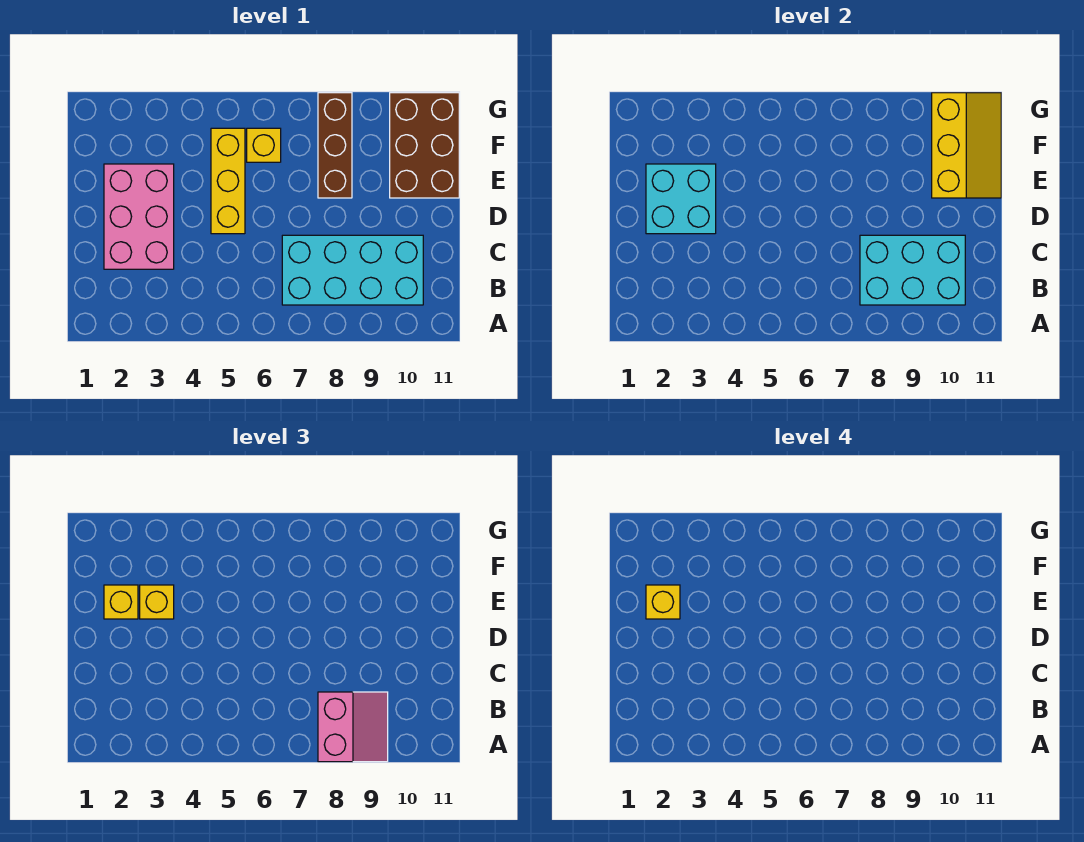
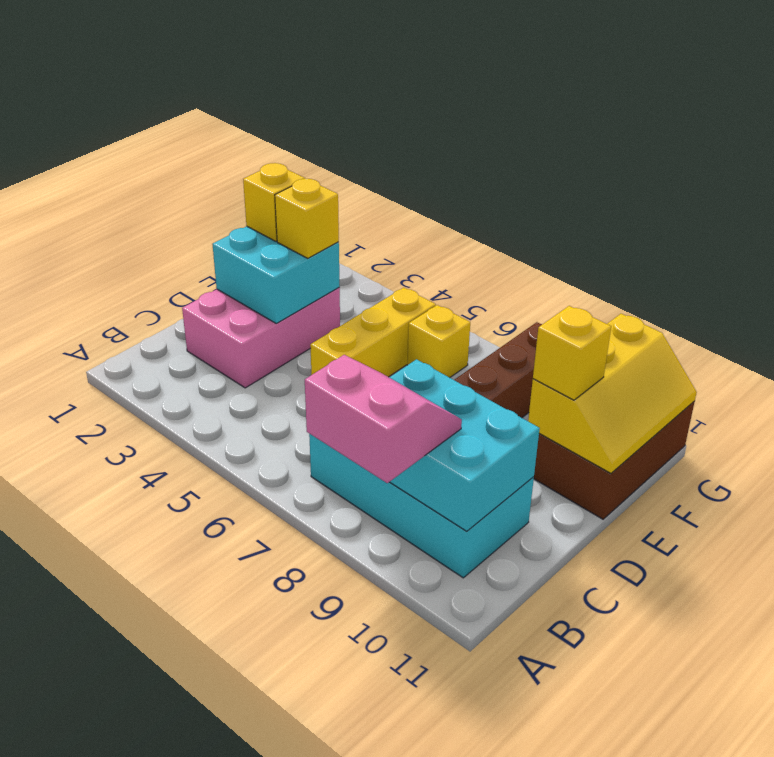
pink 2x2 slope [318,692,388,762] -> pink 2x2 slope turned to [305,355,462,483]
yellow 1x1 brick [646,585,680,619] -> yellow 1x1 brick moved to [533,306,611,400]

